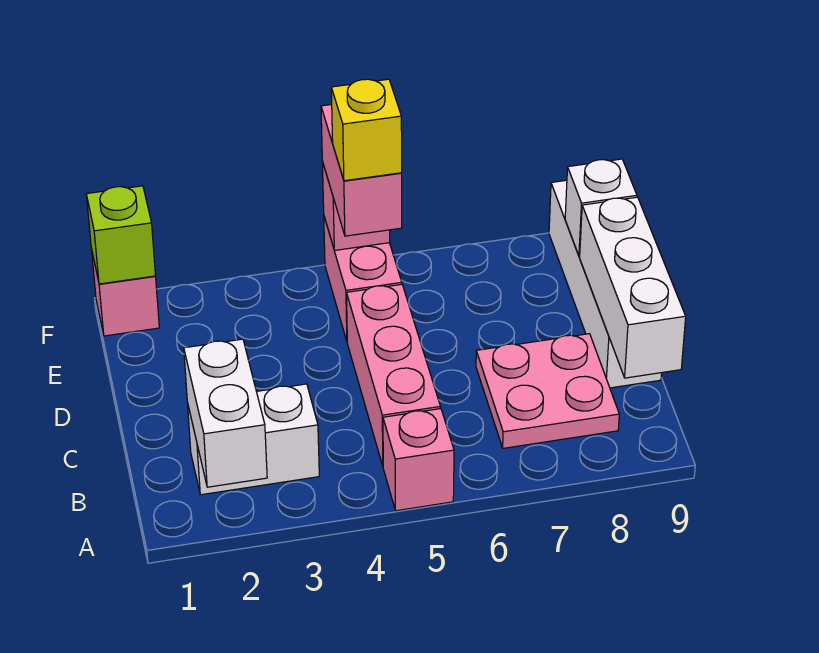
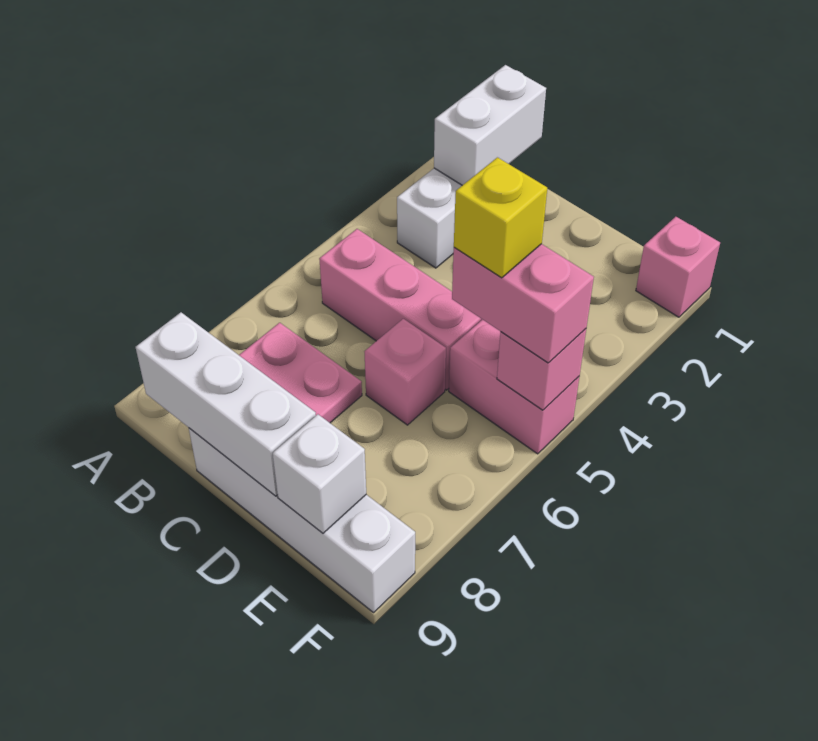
white 1x2 brick [184,339,267,487] -> white 1x2 brick turned to [434,65,546,185]
pink 1x1 brick [383,409,454,511] -> pink 1x1 brick moved to [364,319,446,425]
lime 1x1 brick [86,186,156,284] -> none

